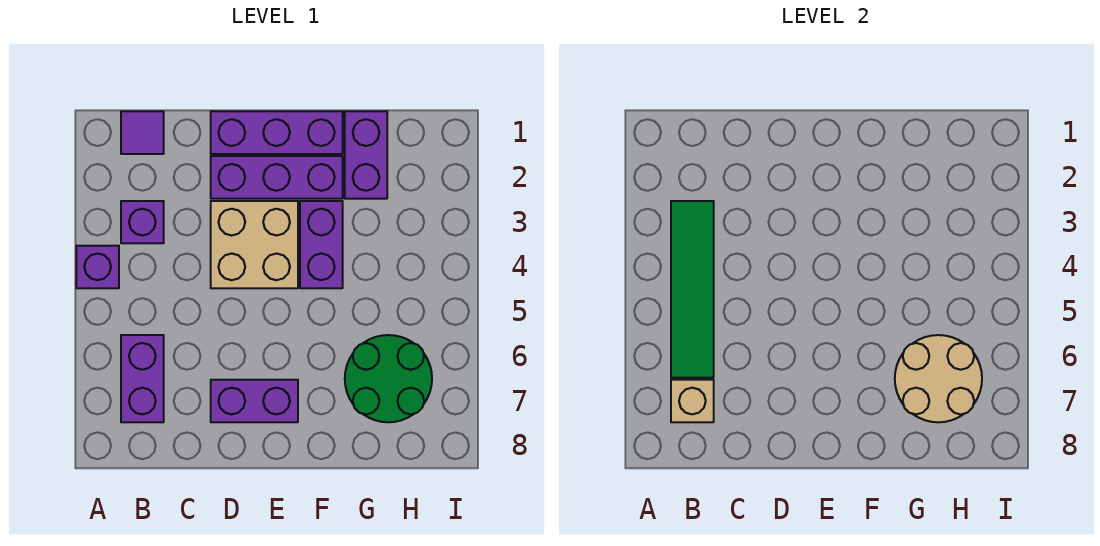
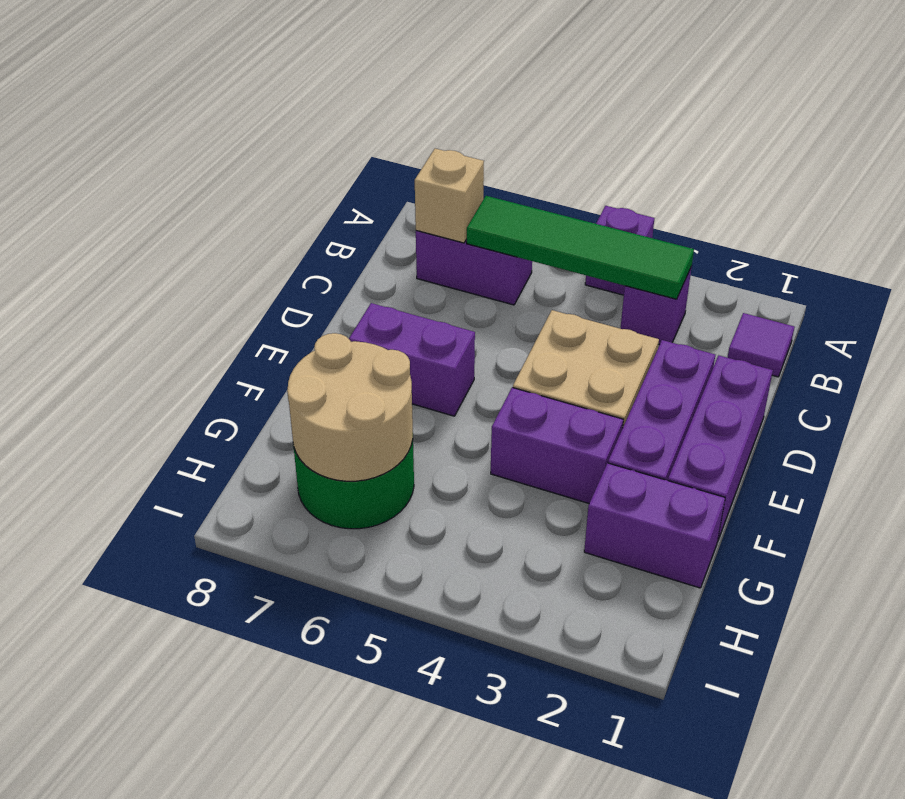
purple 1x2 brick [211,380,298,422] -> purple 1x2 brick turned to [349,303,475,416]

